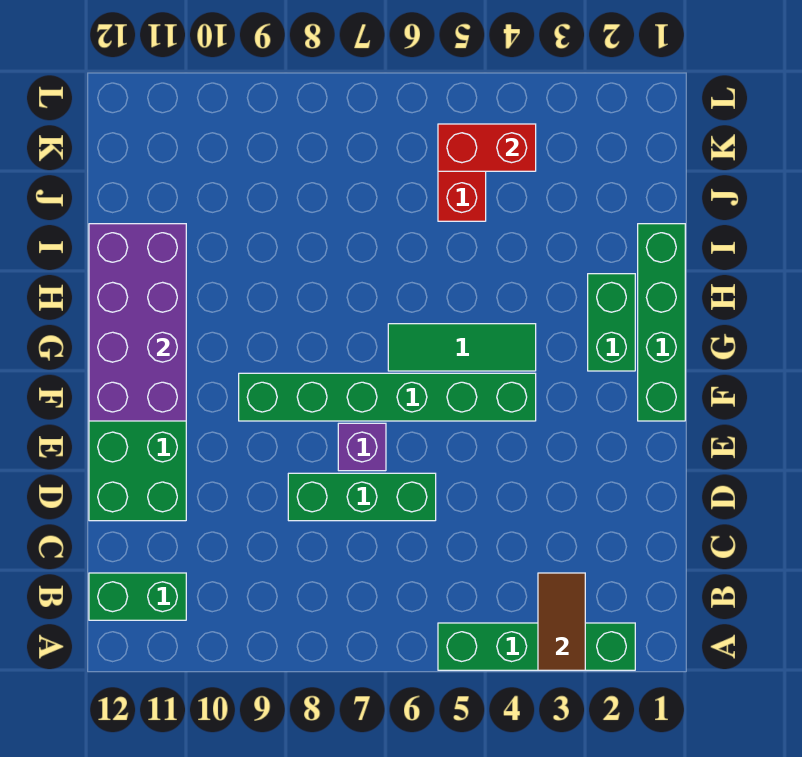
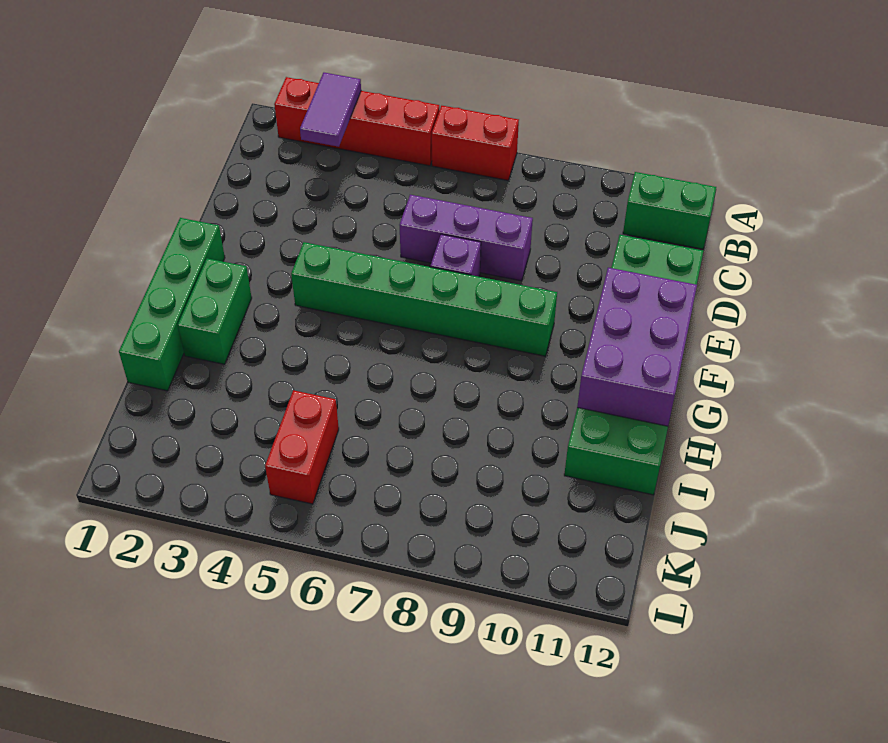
green 1x4 brick [438,623,635,670] -> red 1x4 brick [274,77,440,166]
brown 1x2 tile [538,573,585,670] -> purple 1x2 tile [300,73,361,147]
green 1x3 brick [288,473,436,521] -> purple 1x3 brick [400,195,533,281]
purple 2x4 brick [89,224,186,421] -> purple 2x3 brick [577,268,697,426]
green 1x3 tile [388,324,536,371] -> none
red 1x2 brick [438,124,536,171] -> red 1x2 brick moved to [432,106,519,180]

